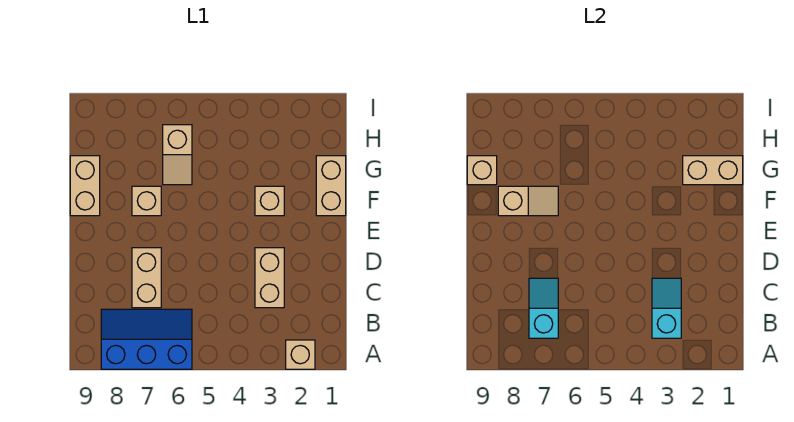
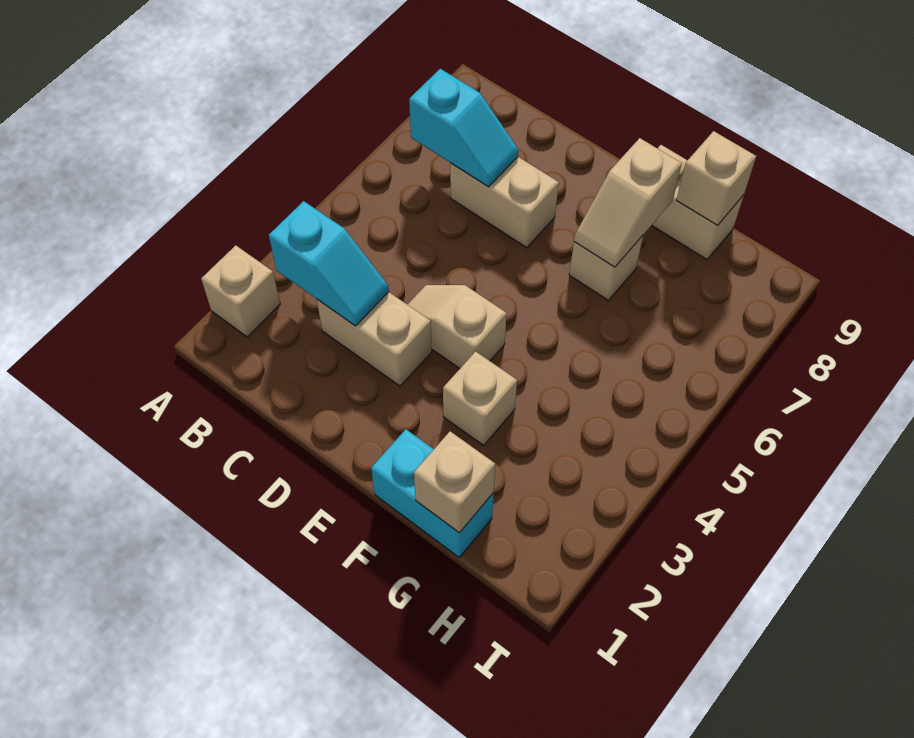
blue 2x3 slope [101,309,192,369] -> none
tan 1x2 brick [316,156,346,216] -> cyan 1x2 brick [371,429,494,557]
tan 1x2 brick [683,156,743,185] -> tan 1x1 brick [414,431,495,533]
tan 1x2 slope [163,125,192,185] -> tan 1x2 slope moved to [407,285,507,368]

